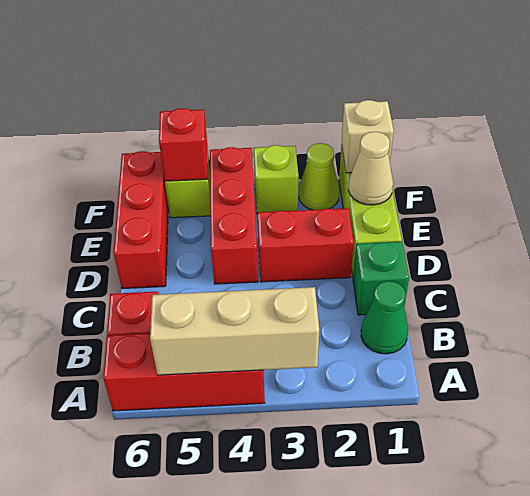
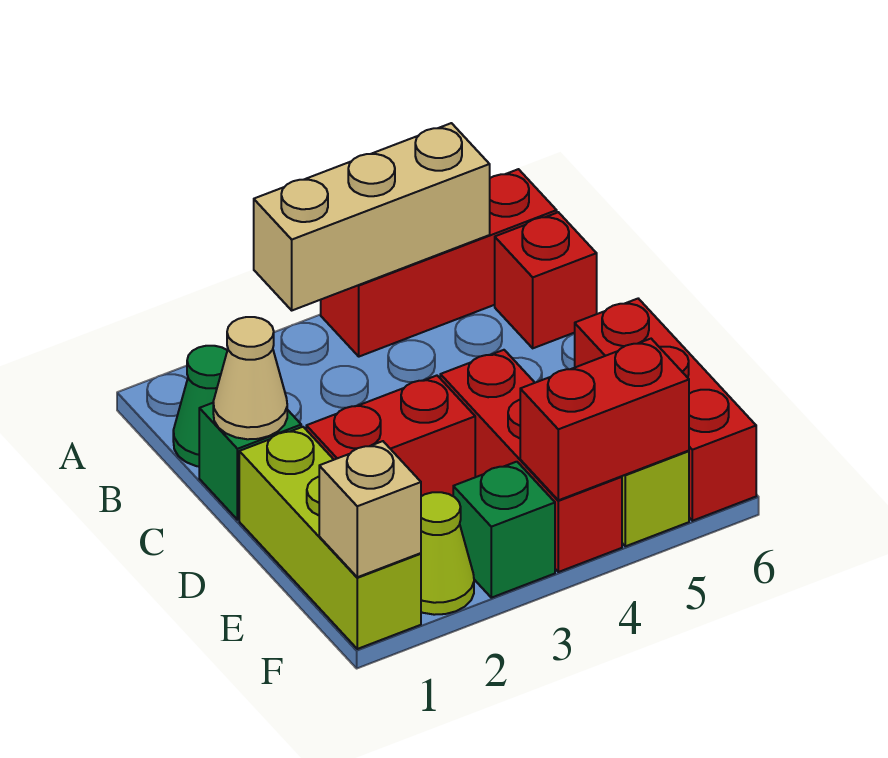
tan 1x1 cone [348,132,393,205] -> tan 1x1 cone moved to [213,317,287,439]
lime 1x1 brick [254,145,299,213] -> green 1x1 brick [453,462,555,598]
red 1x1 brick [159,108,208,181] -> red 1x2 brick [520,339,689,500]

